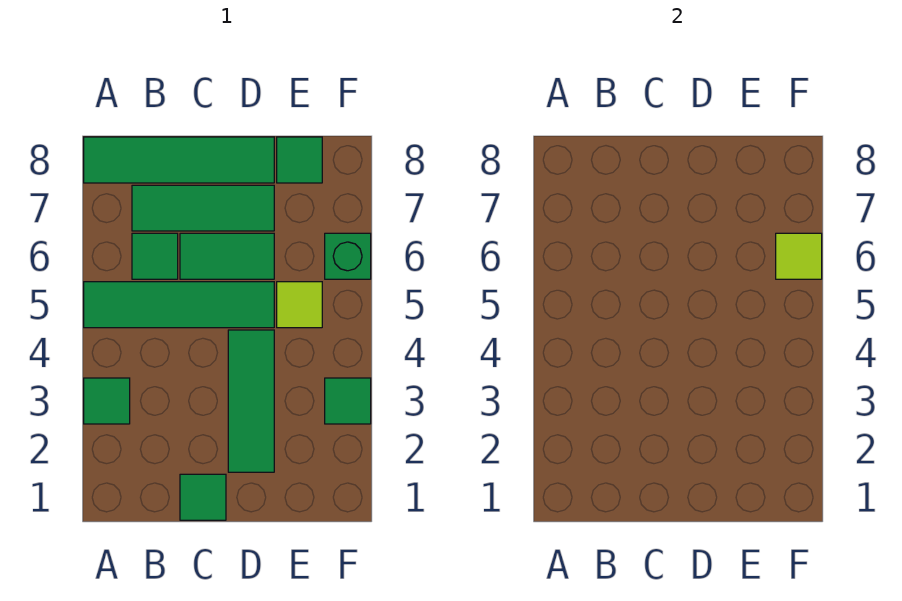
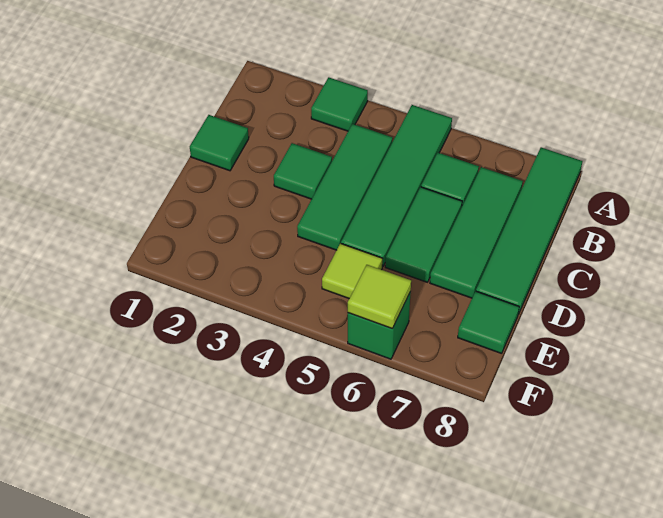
green 1x3 tile [228,330,274,472] -> green 1x3 tile turned to [297,124,393,250]
green 1x1 tile [325,378,371,424] -> green 1x1 tile moved to [274,143,332,199]

